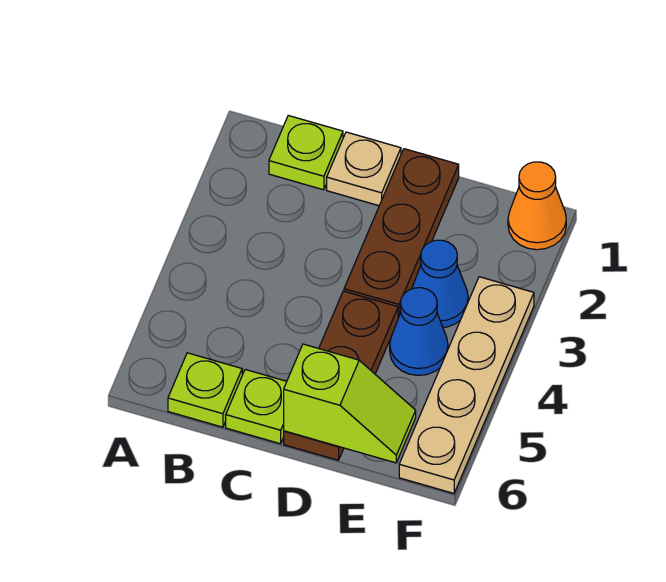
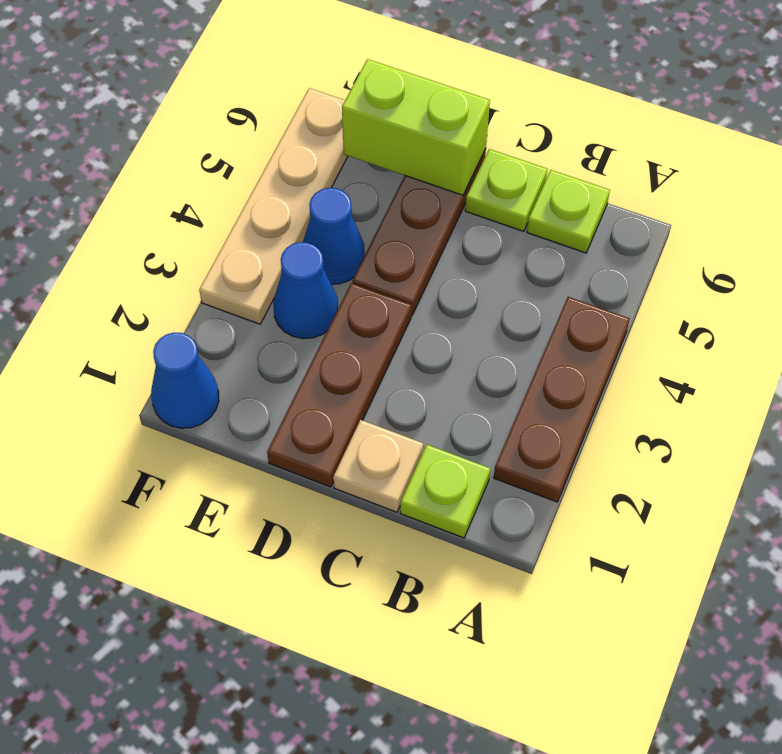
none -> brown 1x3 plate [494,297,630,502]
lime 1x2 slope [284,344,416,463] -> lime 1x2 brick [342,59,490,195]
orange 1x1 cone [508,162,566,250] -> blue 1x1 cone [151,333,219,428]

